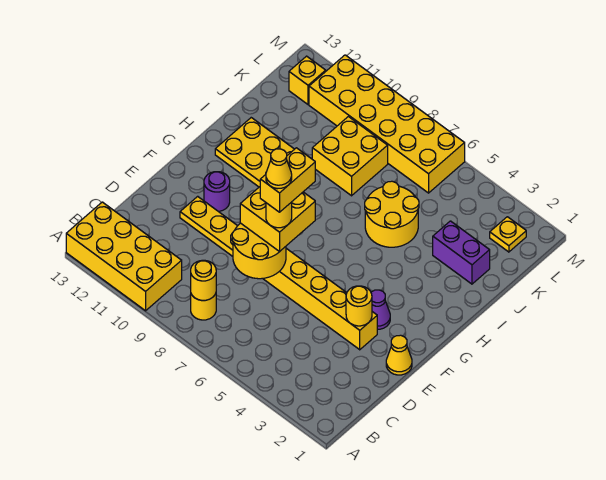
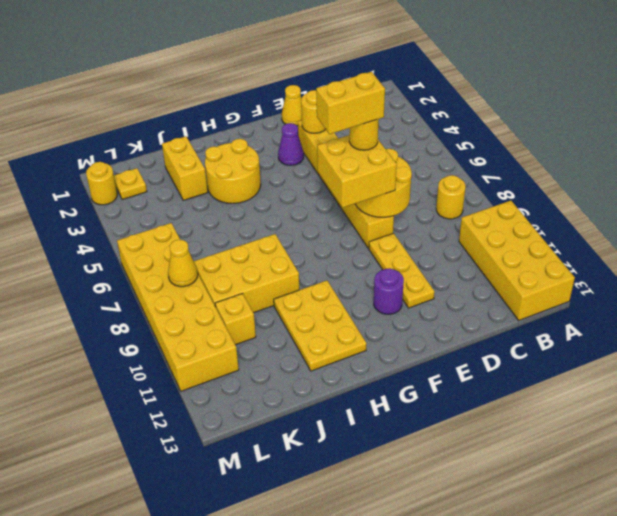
yellow 1x1 round brick [191,260,216,300] -> yellow 1x1 round brick moved to [86,162,117,205]
yellow 1x1 cone [266,149,292,189] -> yellow 1x1 cone moved to [168,239,198,287]
yellow 2x2 round brick [365,181,419,247] -> yellow 2x2 round brick moved to [205,139,261,203]
purple 1x2 brick [433,221,490,284] -> yellow 1x2 brick [162,136,208,200]
yellow 2x2 brick [312,117,388,196] -> yellow 2x3 brick [194,234,299,313]
yellow 1x1 brick [289,56,326,104] -> yellow 1x1 brick moved to [215,294,256,345]

